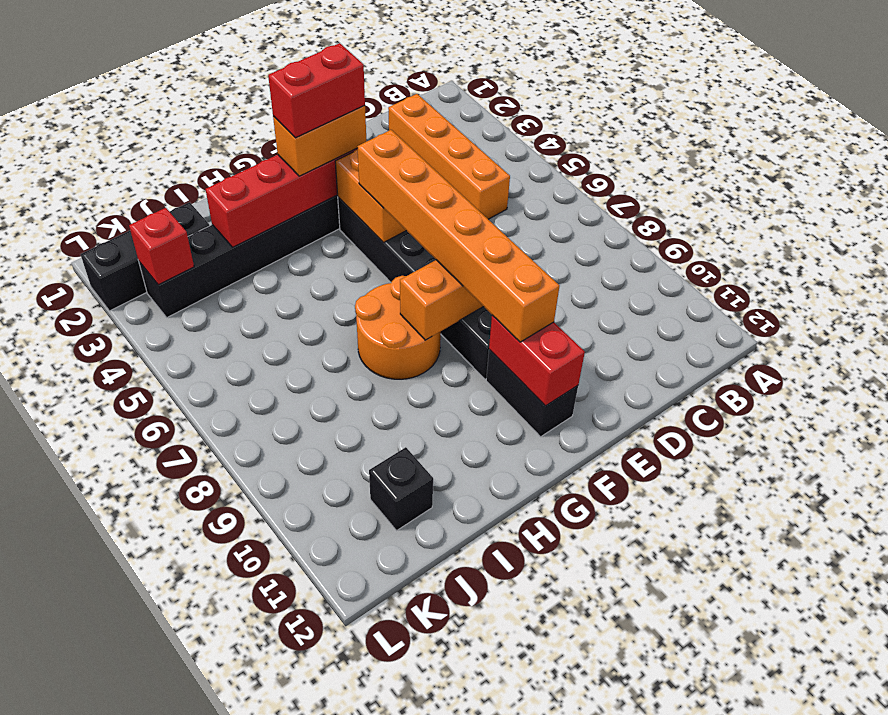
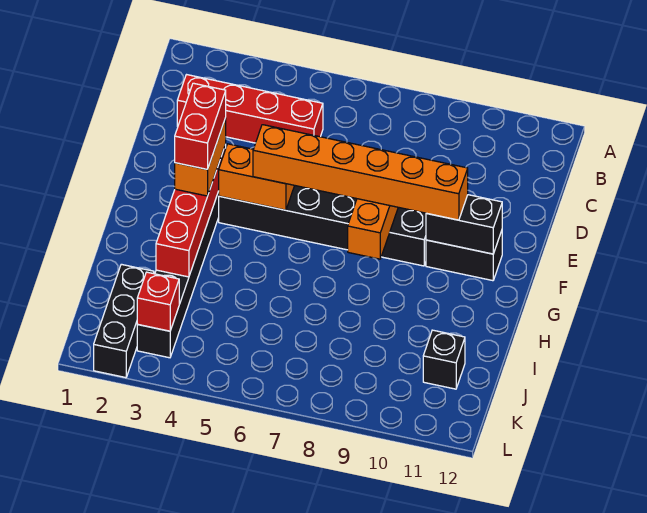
orange 1x4 brick [388,94,510,219] -> red 1x4 brick [177,75,323,143]
red 1x2 brick [489,315,585,406] -> black 1x2 brick [426,195,502,254]
orange 2x2 round brick [355,276,441,379] -> none

